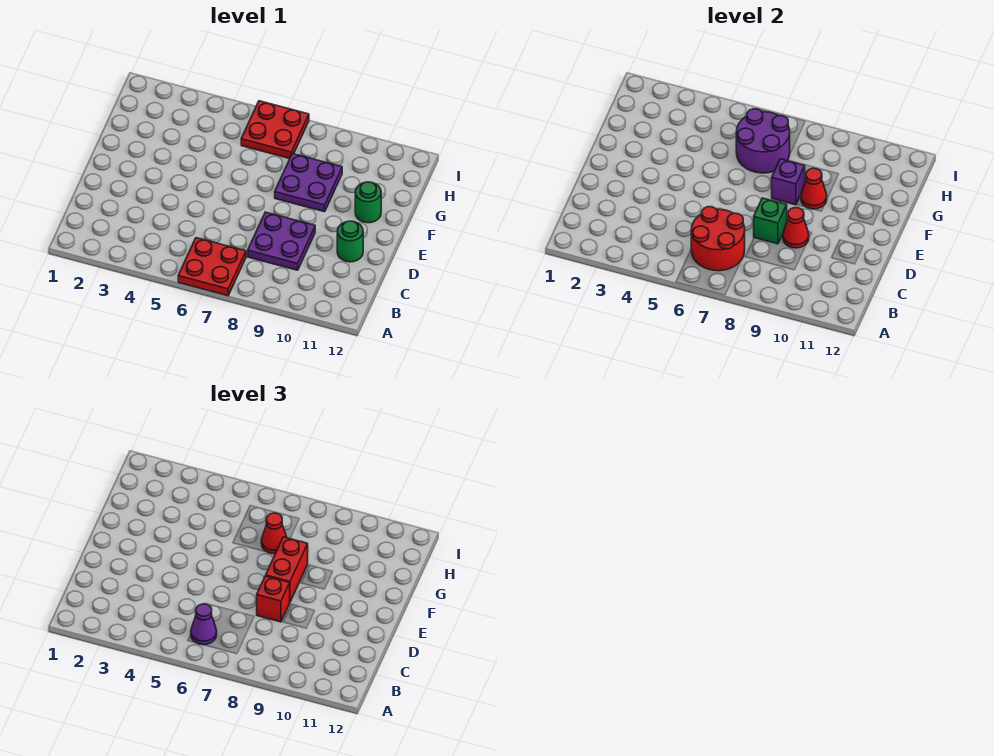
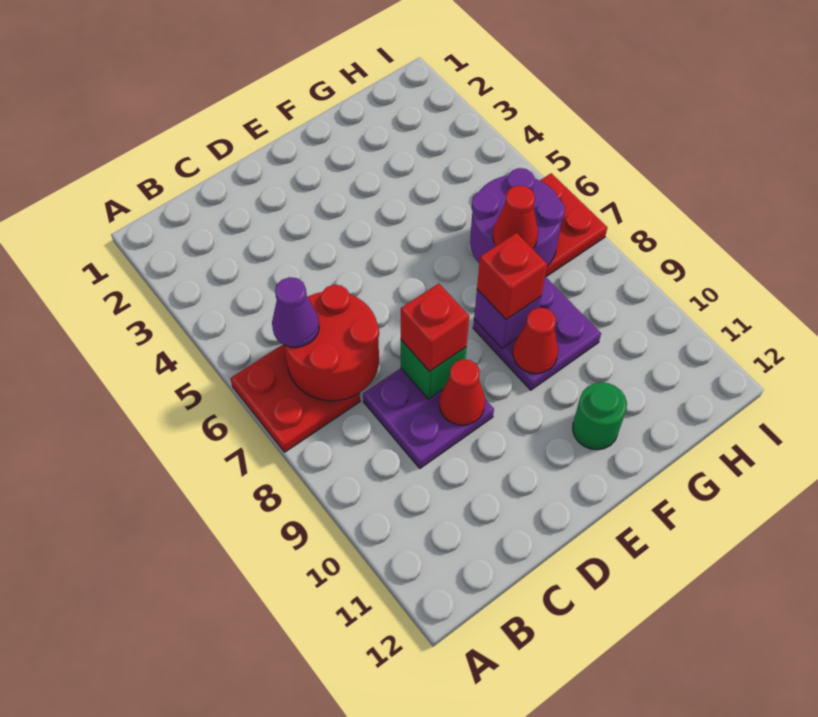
green 1x1 round brick [337,221,363,262] -> none
red 1x2 brick [266,537,308,602] -> red 1x1 brick [477,233,547,320]

